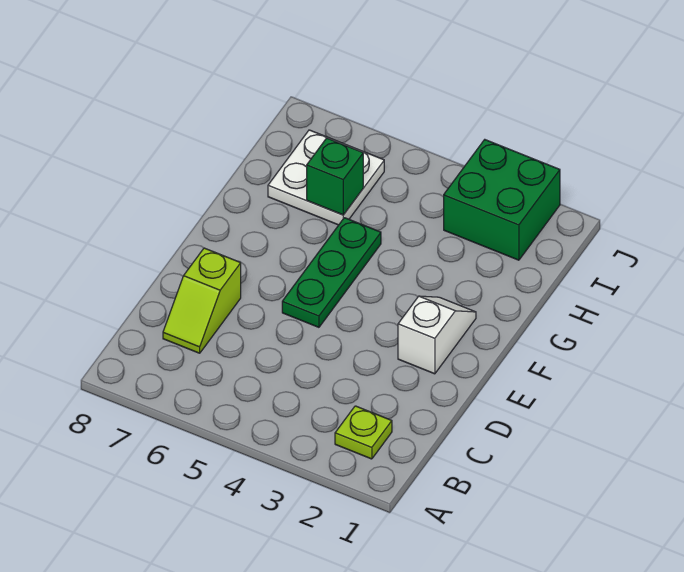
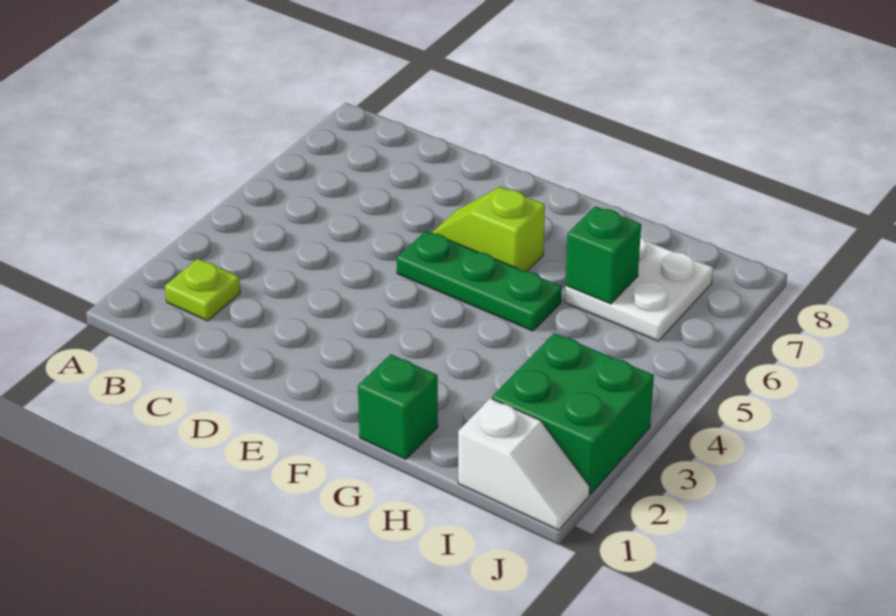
lime 1x2 slope [163,248,241,353] -> lime 1x2 slope moved to [432,187,545,271]
white 1x2 slope [398,296,476,374] -> white 1x2 slope moved to [458,398,590,530]
none -> green 1x1 brick [358,354,438,459]

